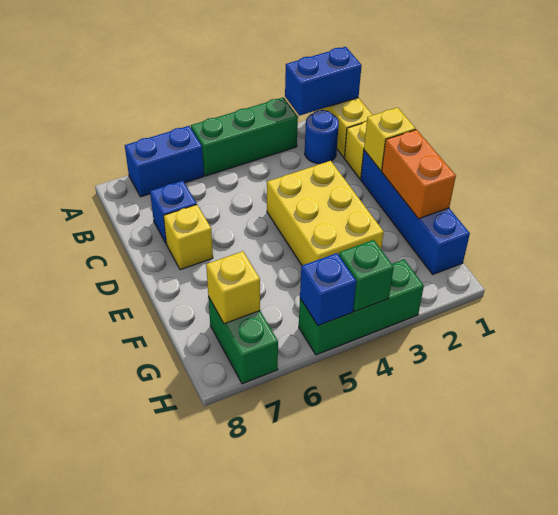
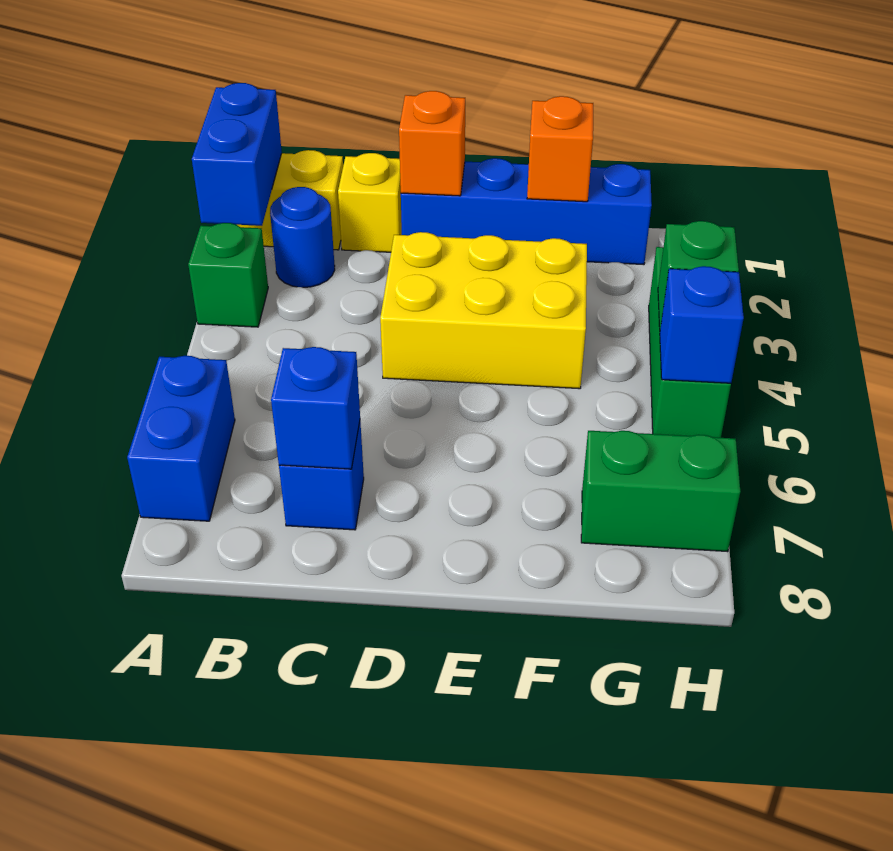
green 1x3 brick [191,97,298,176] -> green 1x1 brick [188,223,268,327]
none -> blue 1x1 brick [271,347,360,469]
yellow 1x1 brick [364,107,416,171] -> orange 1x1 brick [399,91,465,196]
yellow 1x1 brick [164,205,213,270] -> none
orange 1x2 brick [382,130,456,219] -> orange 1x1 brick [527,96,593,202]
yellow 1x1 brick [206,251,260,324] -> none

